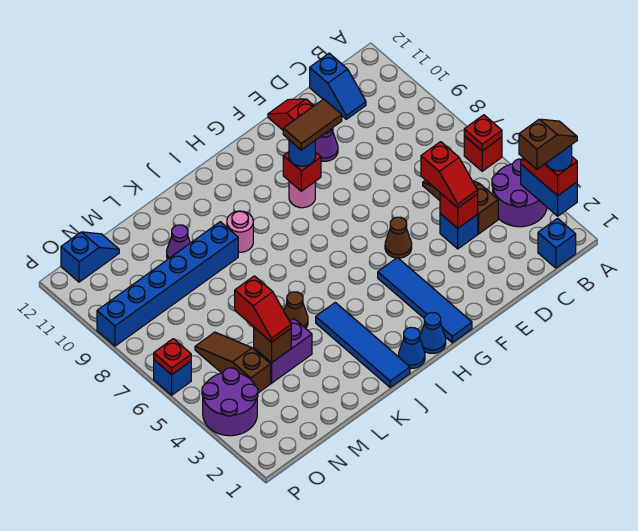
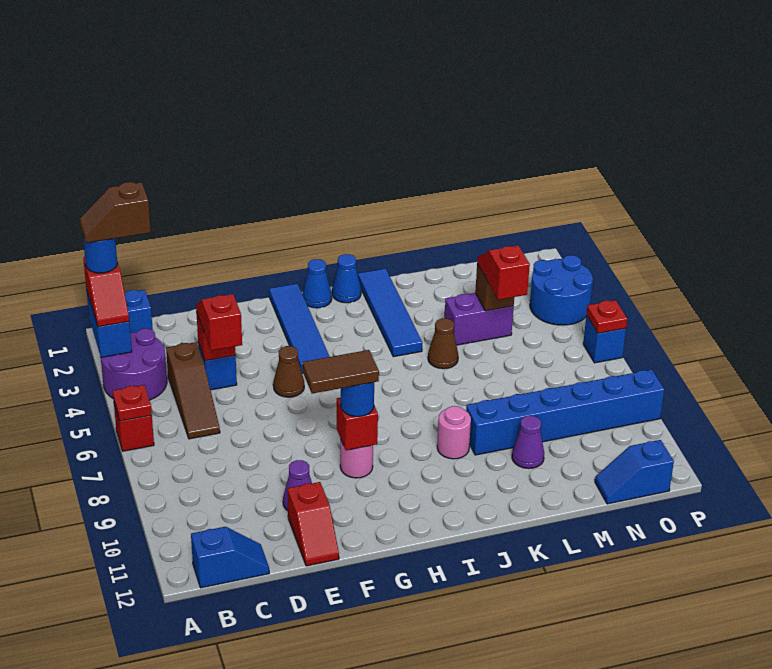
blue 1x2 slope [310,53,366,119] -> blue 1x2 slope turned to [191,527,269,588]
brown 1x3 slope [195,332,271,393] -> none
purple 2x2 round brick [202,368,258,436] -> blue 2x2 round brick [530,255,593,325]

